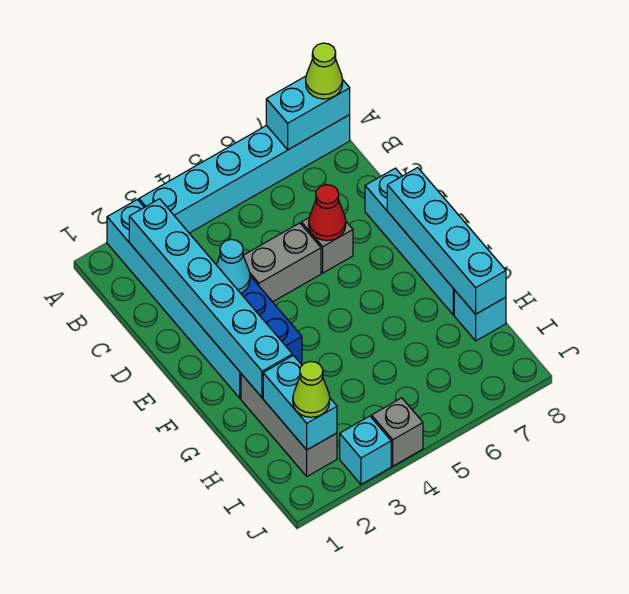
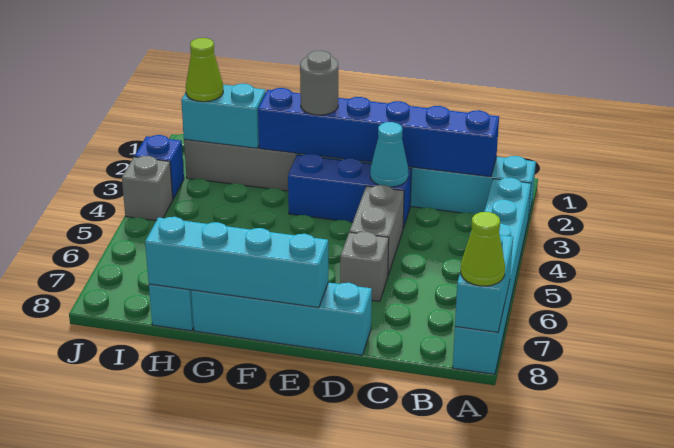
cyan 1x6 brick [129,199,292,398] -> blue 1x6 brick [258,88,499,177]
red 1x1 cone [309,185,346,241] -> none
none -> grey 1x1 round brick [300,51,338,115]
cyan 1x1 brick [340,416,391,484] -> blue 1x1 brick [135,135,184,199]

